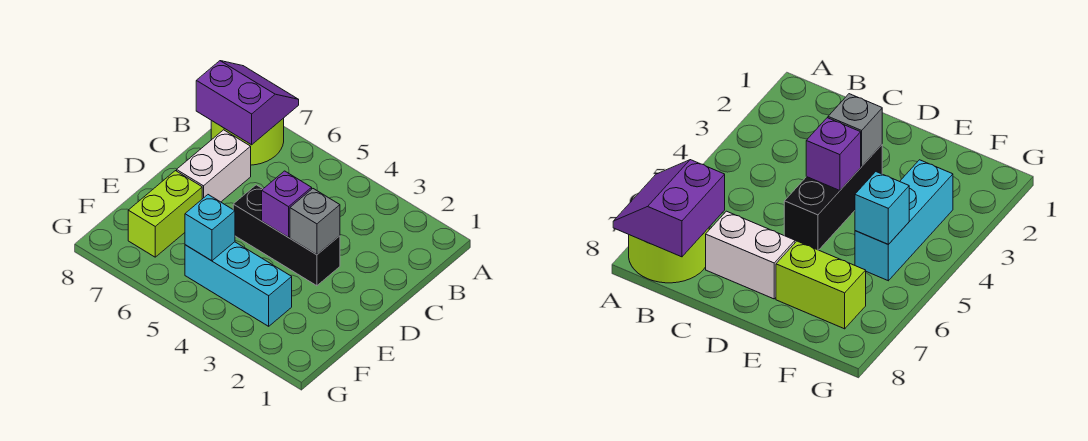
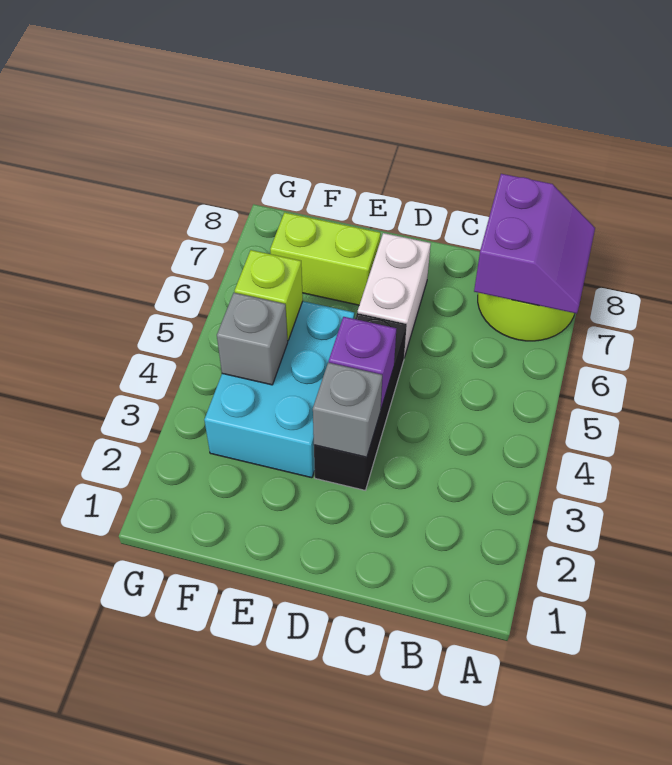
white 1x2 brick [177,130,251,202] -> white 1x2 brick turned to [358,233,431,358]
cyan 1x3 brick [185,242,292,326] -> cyan 2x3 brick [204,301,354,478]
none -> grey 1x1 brick [217,293,288,385]
cyan 1x1 brick [185,195,235,261] -> lime 1x1 brick [235,250,303,341]

